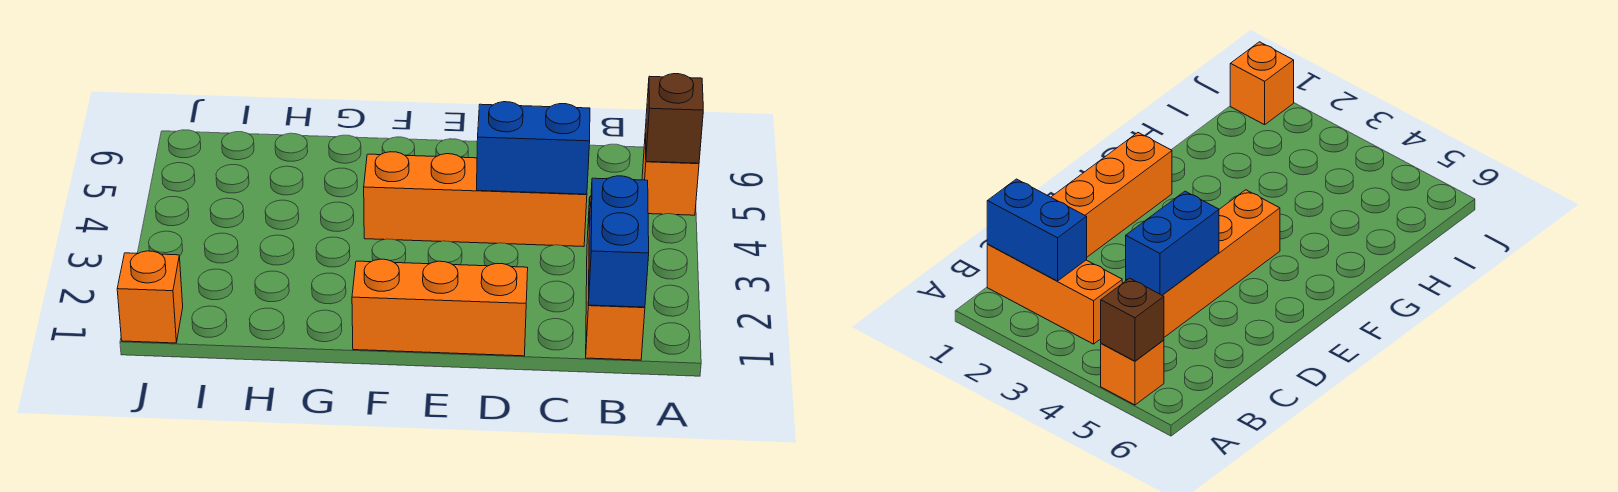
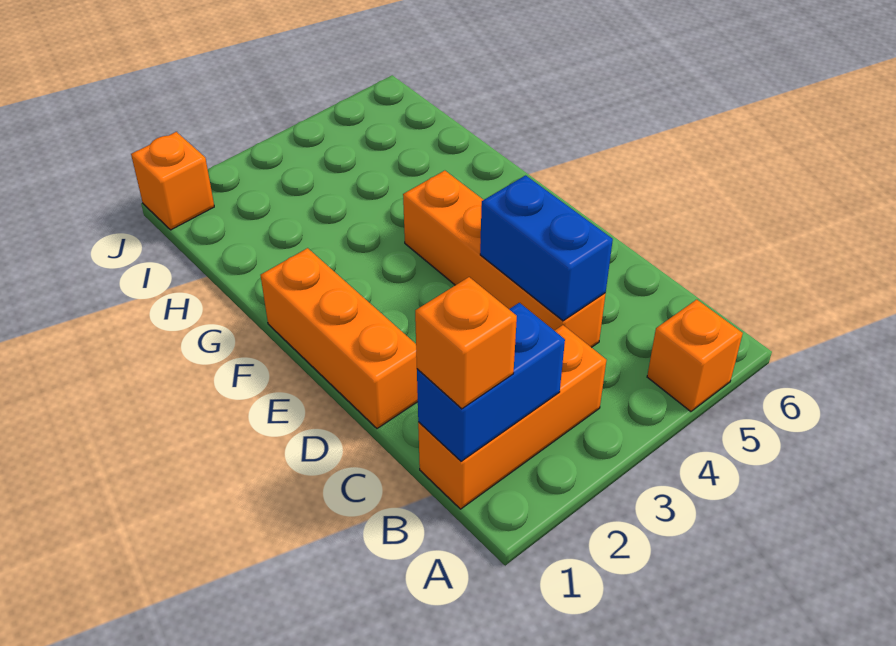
brown 1x1 brick [645,74,703,163] -> none
none -> orange 1x1 brick [415,277,517,409]

